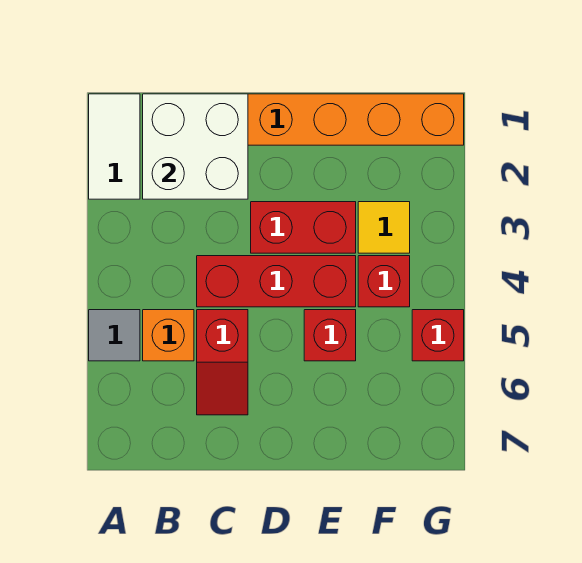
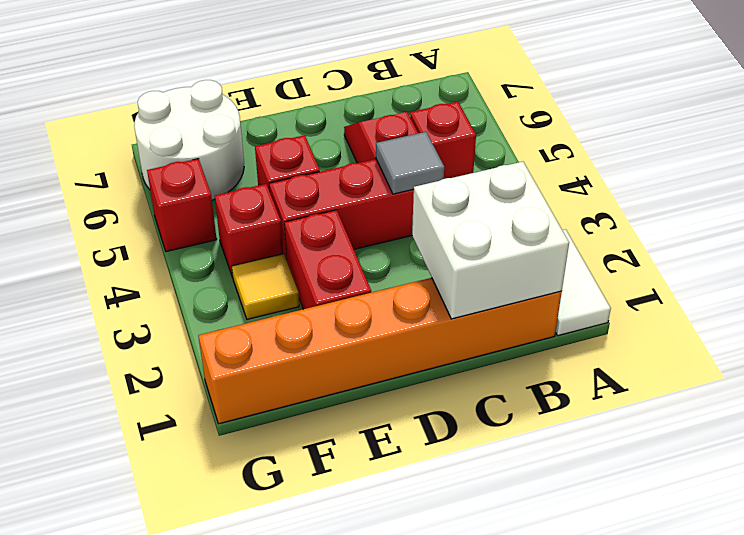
grey 1x1 tile [89,310,140,361] -> grey 1x1 tile moved to [376,132,444,194]
orange 1x1 brick [143,310,194,361] -> red 1x1 brick [410,102,476,179]
red 1x2 brick [251,202,356,253] -> red 1x2 brick turned to [284,210,371,309]
none -> white 2x2 round brick [134,80,244,200]

